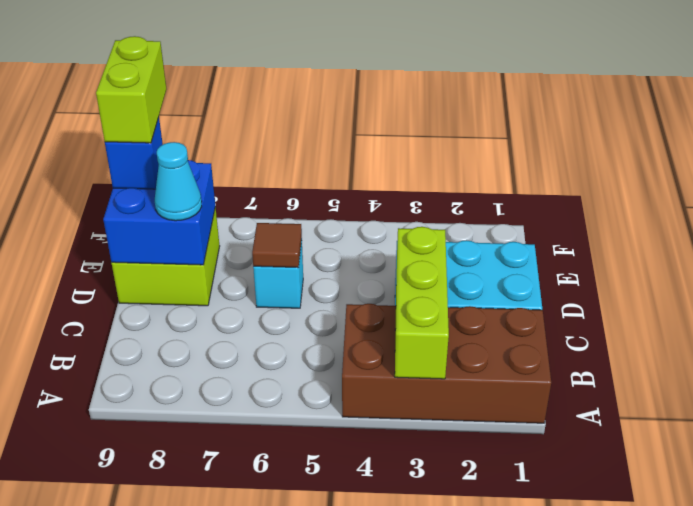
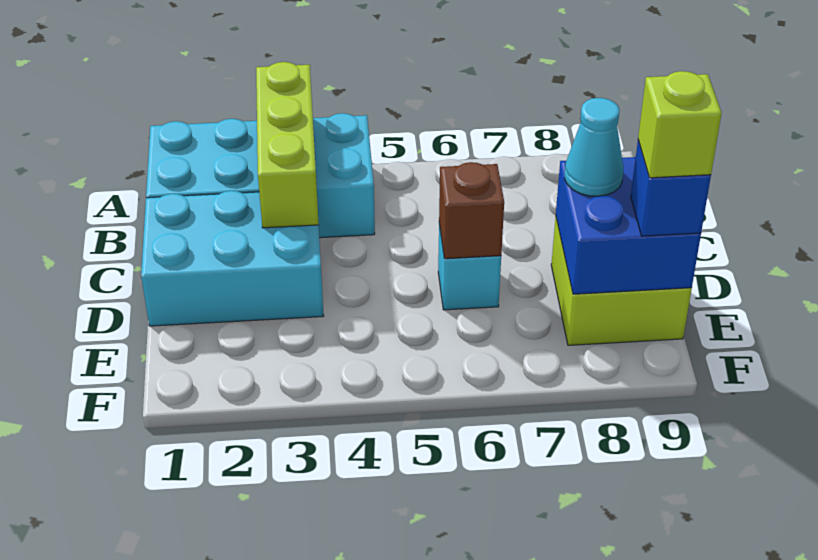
brown 2x4 brick [342,304,551,423] -> cyan 2x4 brick [146,113,375,238]
brown 1x1 tile [252,223,302,268] -> brown 1x1 brick [439,162,504,259]
lime 1x2 brick [96,36,166,143] -> lime 1x1 brick [638,71,722,178]

